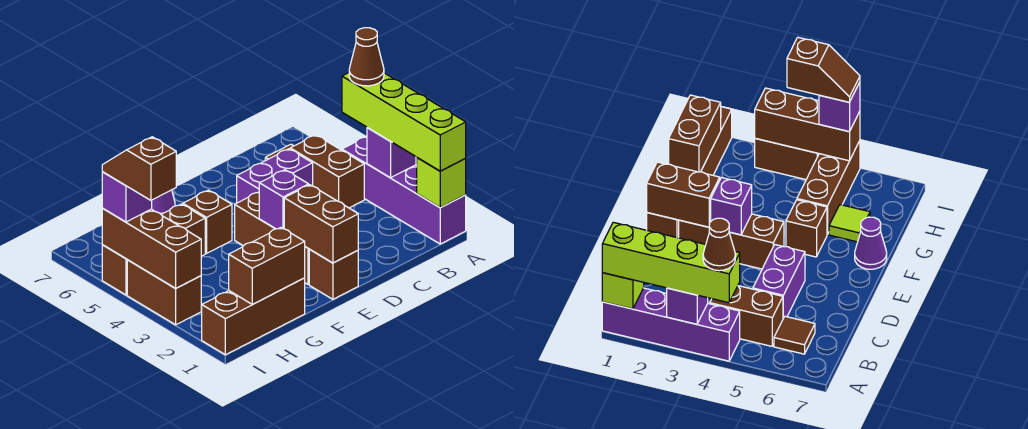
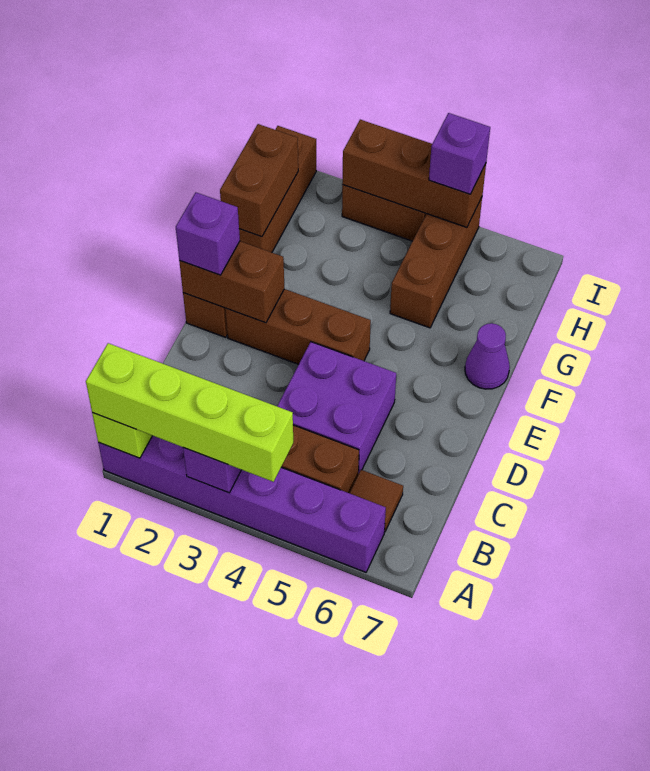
purple 1x4 brick [342,136,466,244] -> purple 1x6 brick [98,436,386,572]
brown 1x1 cone [349,28,384,86] -> none
purple 1x2 brick [237,149,313,203] -> purple 2x2 brick [277,342,396,474]
purple 1x1 brick [259,170,309,229] -> purple 1x1 brick moved to [176,193,240,275]
brown 1x1 brick [183,190,232,253] -> none
lime 1x1 tile [829,205,870,242] -> none
brown 1x2 slope [102,137,176,200] -> none

